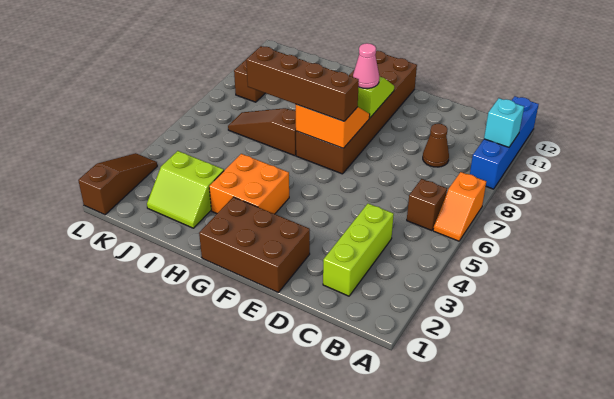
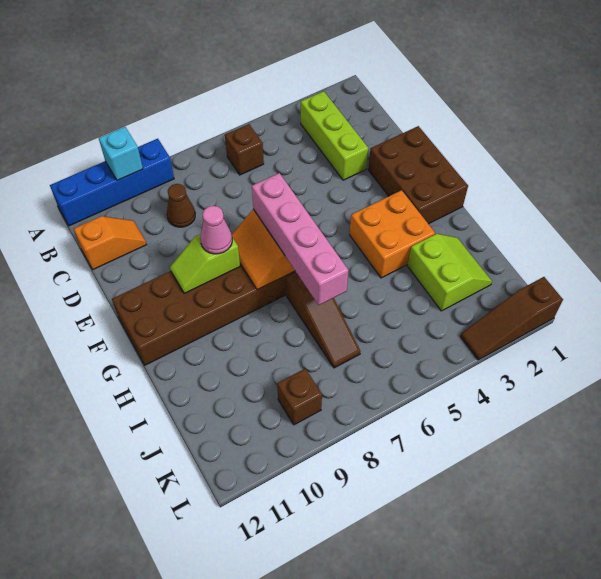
orange 1x2 slope [433,172,486,241] -> orange 1x2 slope moved to [74,216,147,269]
lime 1x3 brick [323,204,394,296] -> lime 1x3 brick turned to [301,91,368,180]
brown 1x4 brick [246,46,359,121] -> pink 1x4 brick [252,173,349,305]

